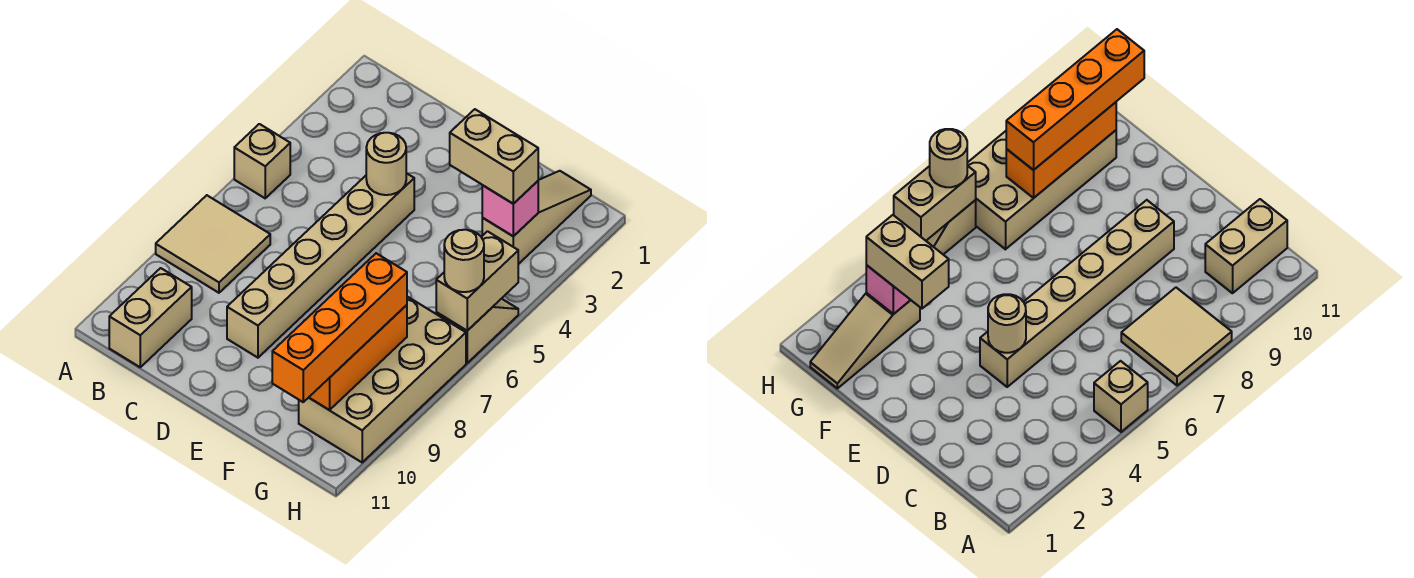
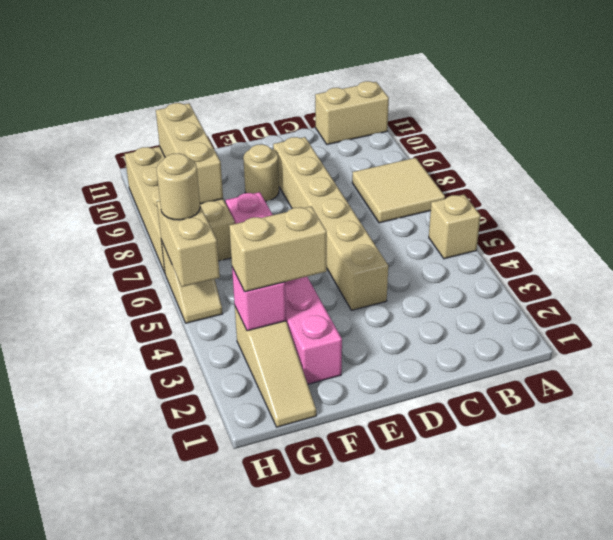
tan 1x2 brick [109,268,192,367] -> tan 1x2 brick turned to [315,81,389,144]
tan 1x1 round brick [366,133,406,195] -> tan 1x1 round brick moved to [243,144,279,201]
none -> pink 1x6 brick [226,192,342,384]
orange 1x3 brick [309,305,407,410] -> tan 1x3 brick [156,103,223,204]
orange 1x4 brick [272,253,407,402] -> none

